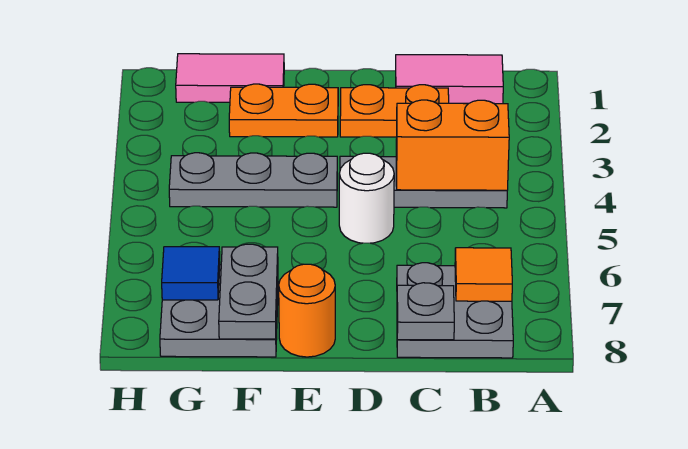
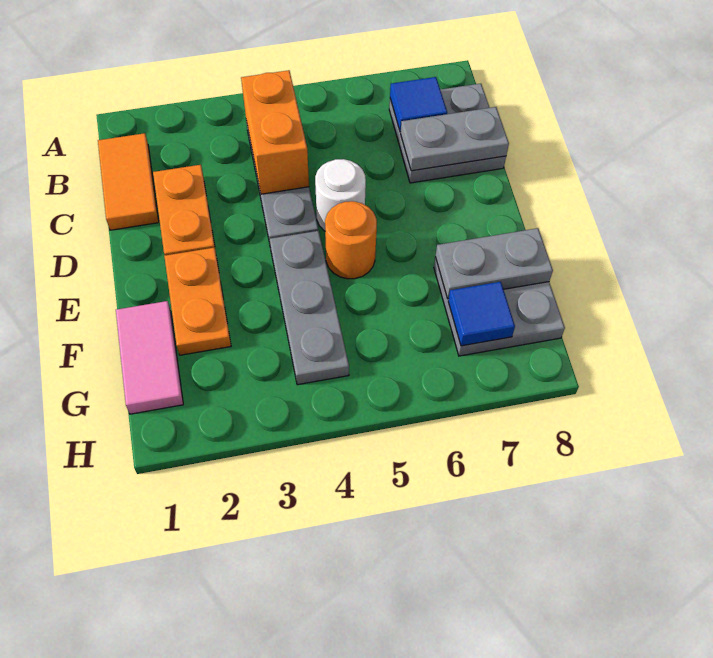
pink 1x2 tile [396,55,503,104] -> orange 1x2 tile [98,133,159,230]
orange 1x1 tile [455,248,512,301] -> blue 1x1 tile [390,77,447,132]
grey 1x1 plate [397,283,454,340] -> grey 1x2 plate [401,107,509,171]
orange 1x1 round brick [279,264,335,357] -> orange 1x1 round brick moved to [325,201,377,279]

